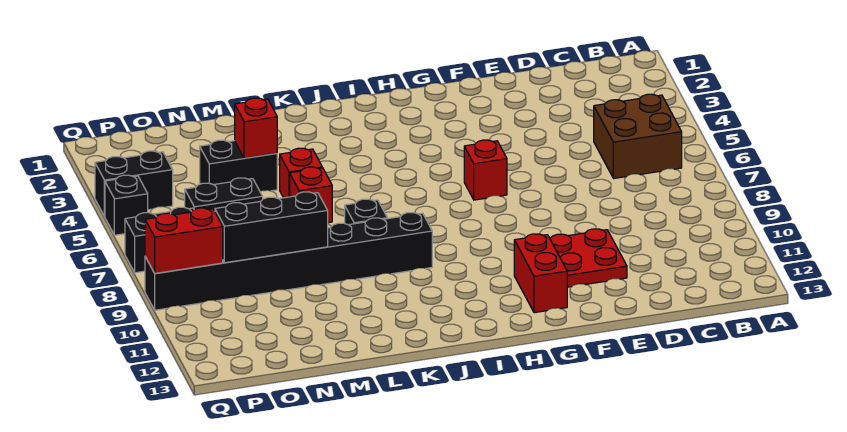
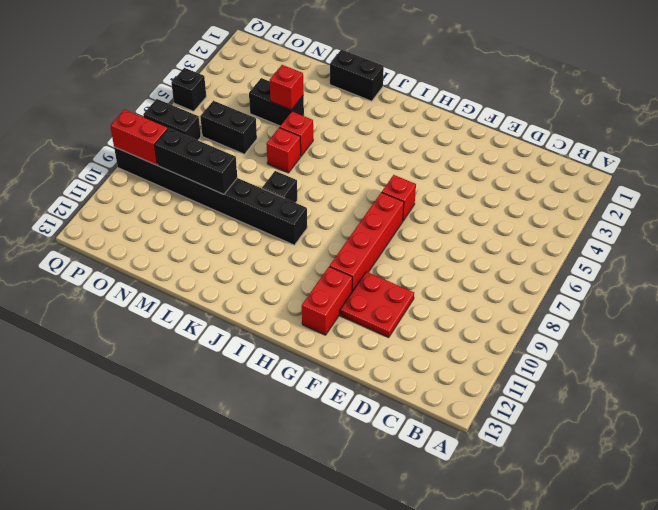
brown 2x2 brick [594,94,682,178] -> none
none -> red 1x4 brick [330,192,404,292]
black 1x2 brick [95,151,173,216] -> black 1x2 brick moved to [330,49,384,101]

